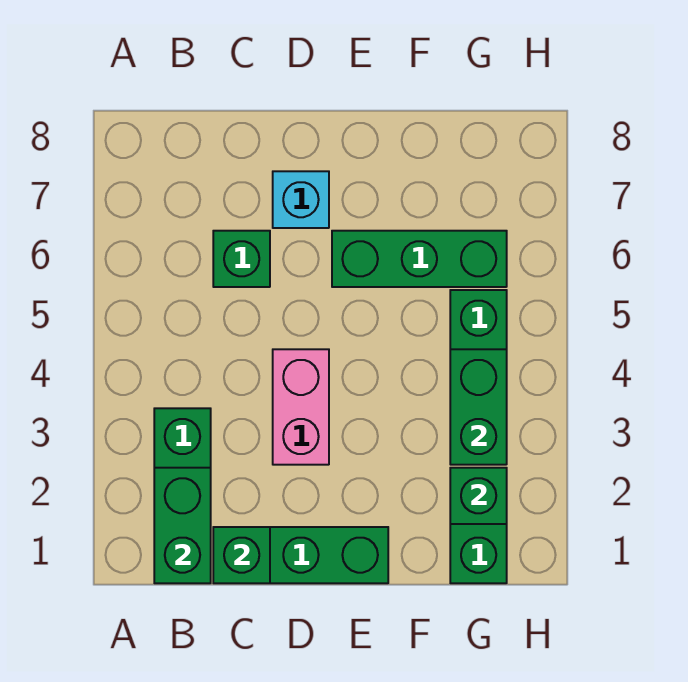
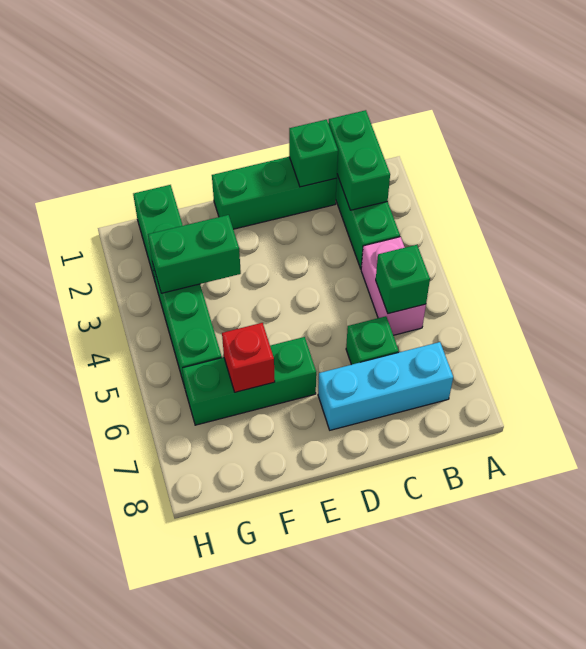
pink 1x2 brick [273,349,329,465] -> pink 1x2 brick moved to [361,237,426,335]
cyan 1x1 brick [273,171,329,228] -> cyan 1x3 brick [318,342,453,430]
none -> red 1x1 brick [222,323,275,392]
green 1x1 brick [450,468,507,524] -> green 1x1 brick moved to [376,245,430,314]
green 1x2 brick [450,349,507,465] -> green 1x2 brick turned to [148,215,241,293]

